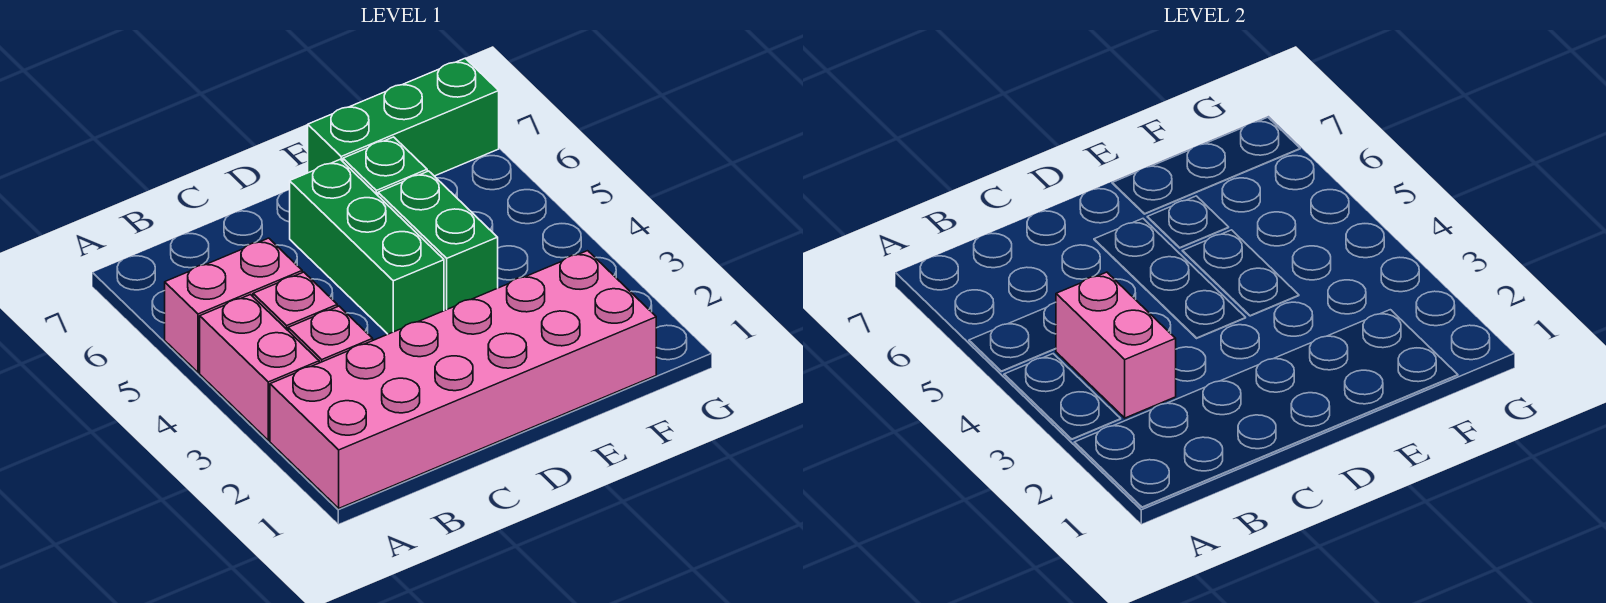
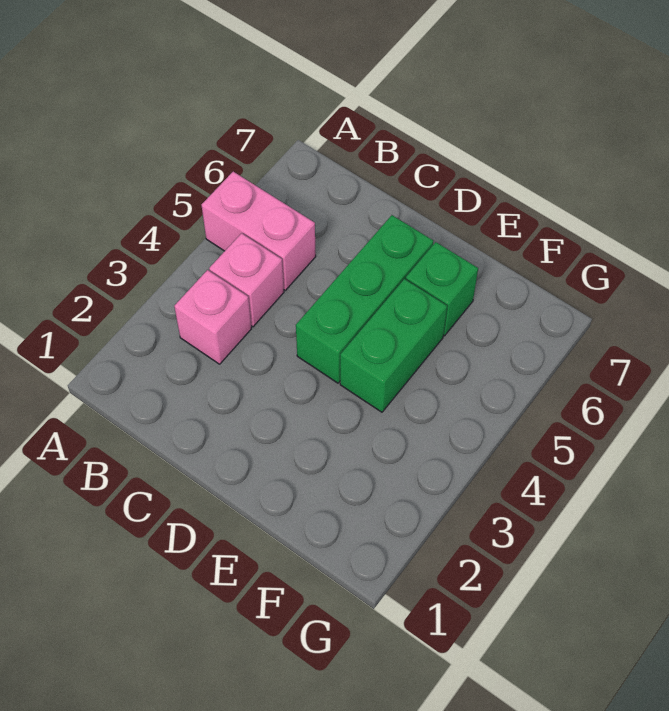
pink 2x6 brick [270,251,656,508] -> none
pink 1x2 brick [200,295,319,440] -> none
pink 1x2 brick [1056,272,1176,418] -> none
green 1x3 brick [308,58,499,176] -> none

